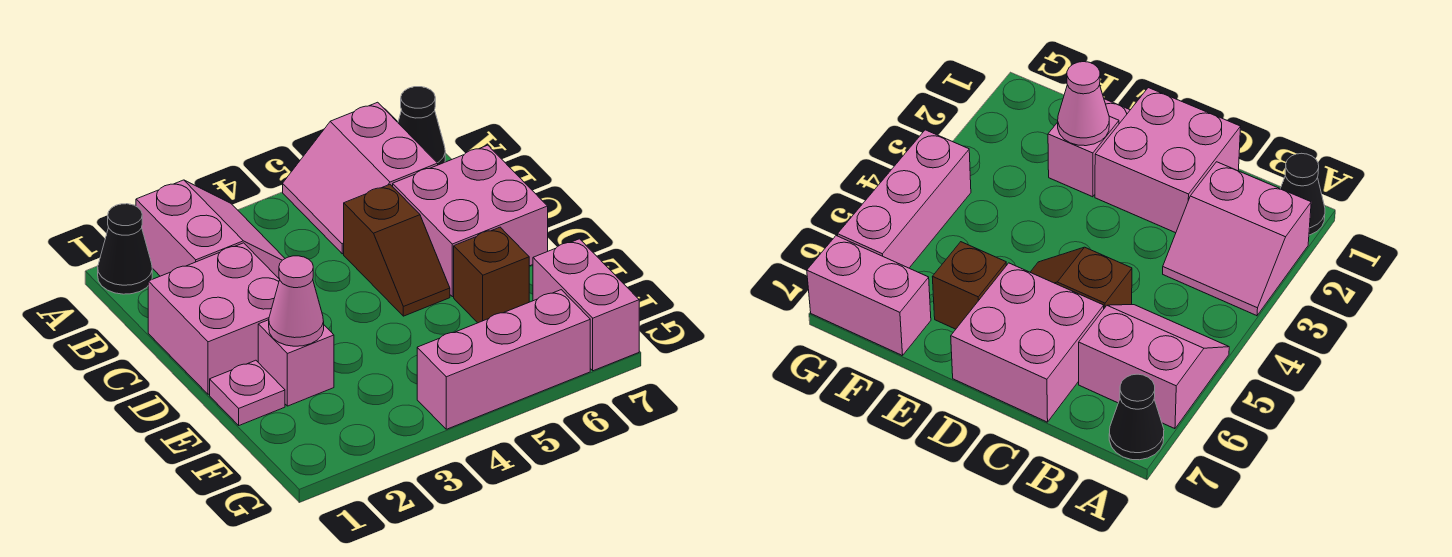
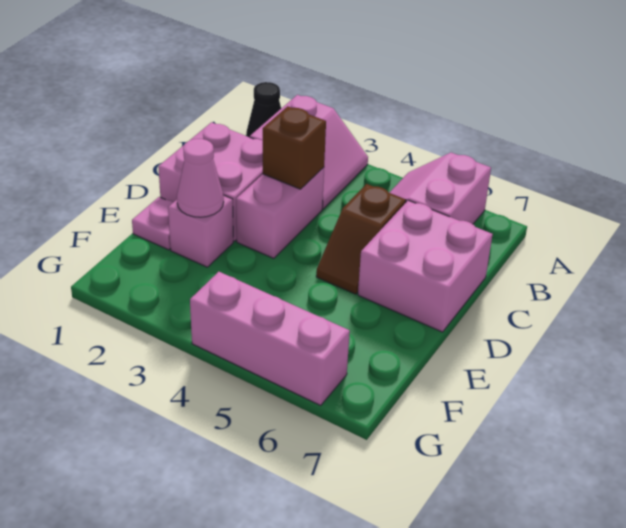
black 1x1 cone [398,87,445,165] -> none
brown 1x1 brick [454,227,529,323] -> brown 1x1 brick moved to [263,106,326,189]
pink 1x2 brick [533,239,639,371] -> pink 1x2 brick moved to [236,167,324,258]

